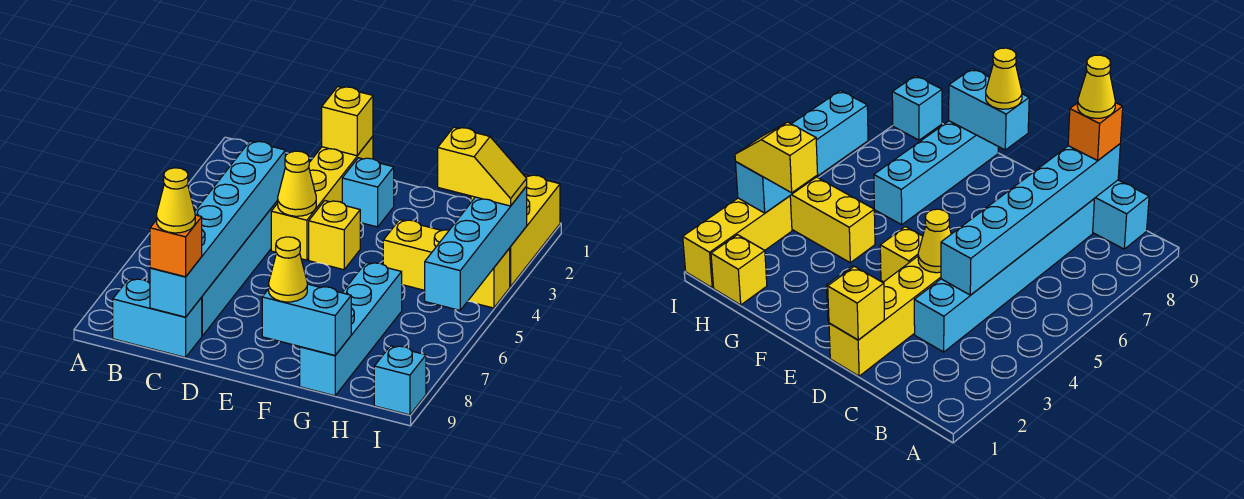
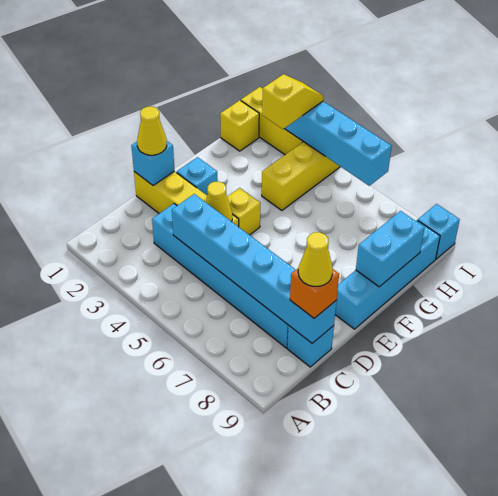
cyan 1x2 brick [113,279,202,357] -> cyan 1x1 brick [287,326,334,367]
yellow 1x1 brick [322,87,373,156] -> cyan 1x1 brick [131,141,175,186]
yellow 1x1 cone [269,237,307,302] -> yellow 1x1 cone moved to [137,107,167,155]
cyan 1x4 brick [300,263,402,396] -> cyan 1x4 brick turned to [335,220,440,329]

